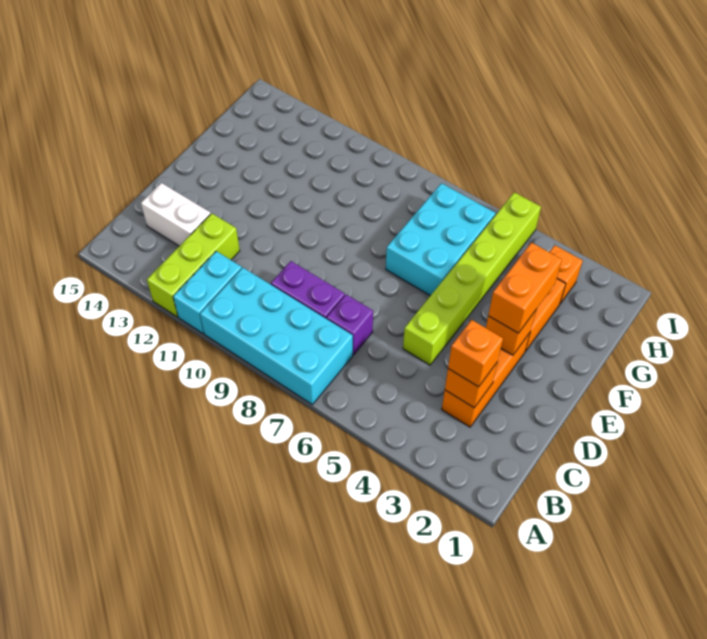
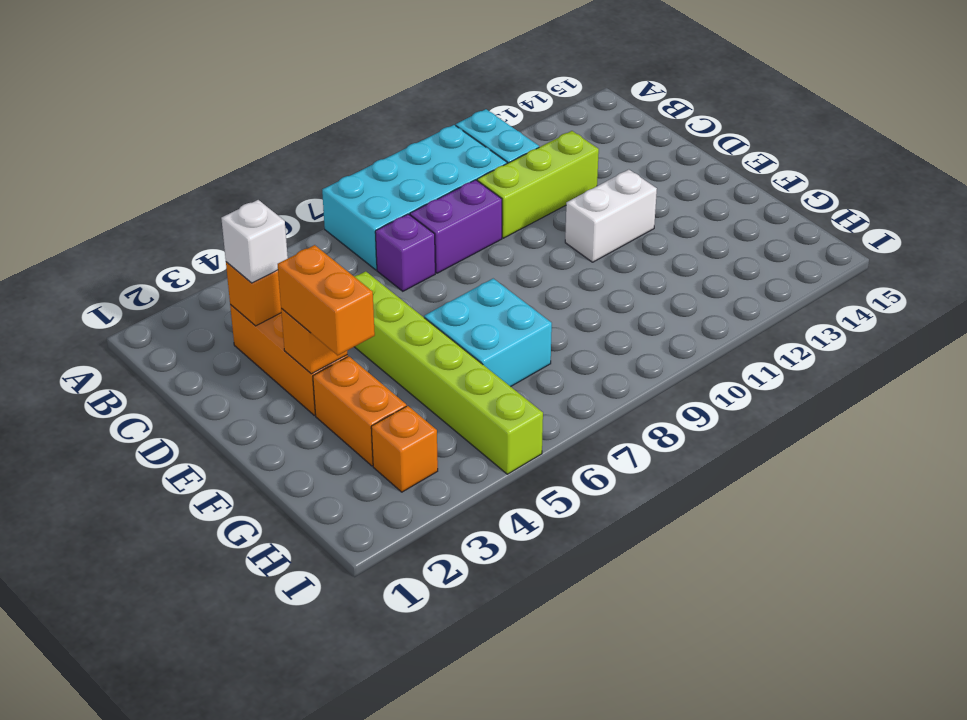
lime 1x3 brick [147,213,240,317] -> lime 1x3 brick turned to [477,131,599,238]
orange 1x1 brick [448,320,503,387] -> white 1x1 brick [221,200,288,283]
white 1x2 brick [141,183,211,246] -> white 1x2 brick moved to [565,170,657,262]
cyan 2x3 brick [386,183,495,296] -> cyan 2x2 brick [424,279,552,387]

